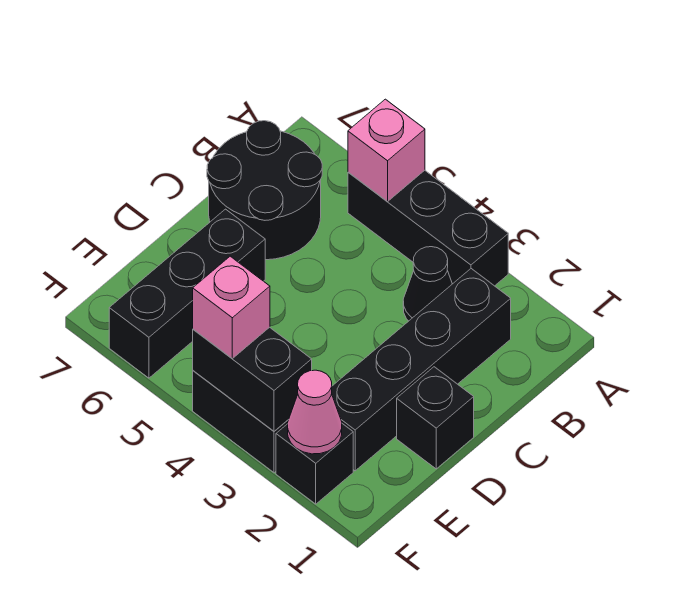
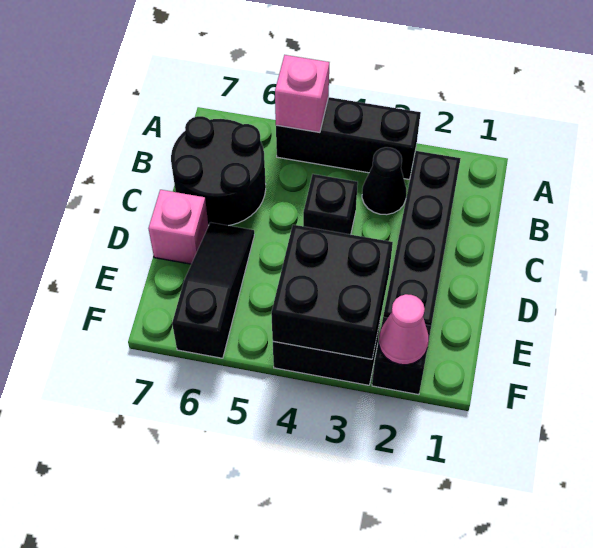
black 1x1 brick [397,367,474,469] -> black 1x1 brick moved to [303,174,358,235]
black 1x3 brick [109,209,265,378] -> black 1x3 slope [172,222,254,358]
black 1x2 brick [193,327,312,431] -> black 2x2 brick [271,225,393,359]
pink 1x1 brick [193,256,270,358] -> pink 1x1 brick moved to [149,190,209,264]

